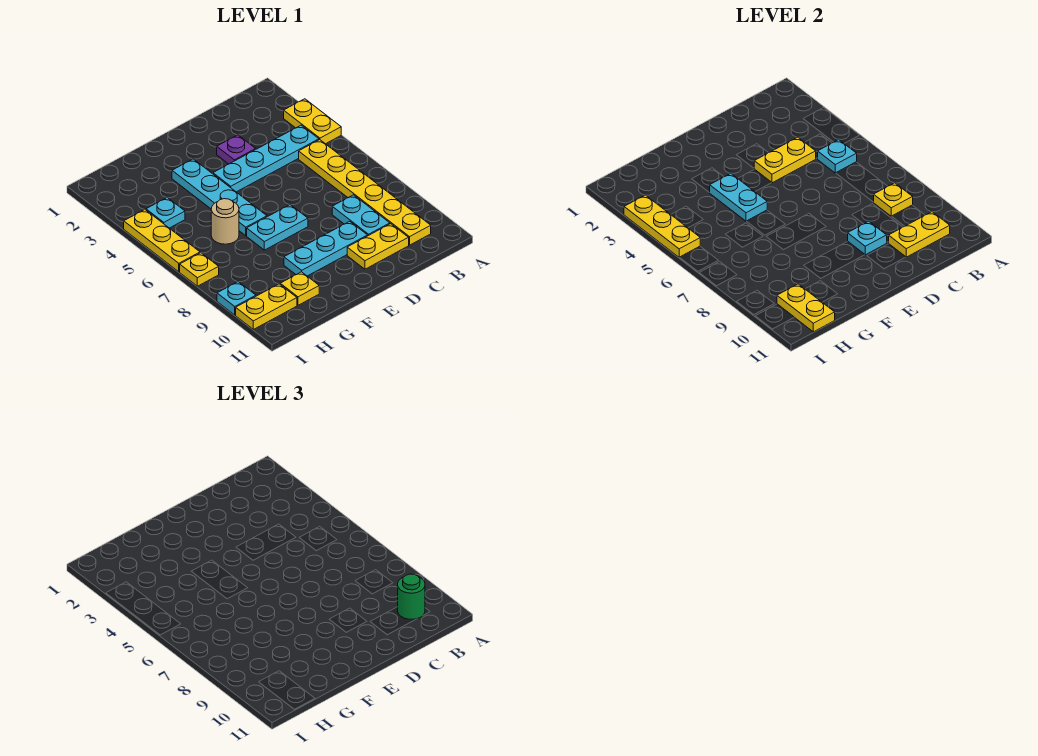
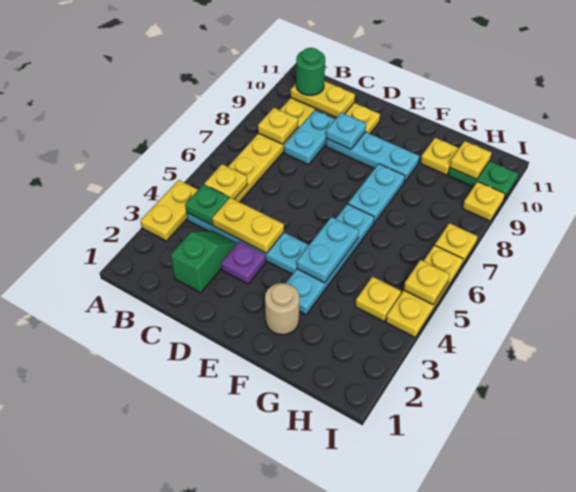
none -> green 1x1 plate [185,184,229,225]
cyan 1x1 plate [818,140,857,173] -> yellow 1x1 plate [204,164,247,199]
none -> green 1x2 slope [171,231,237,293]
cyan 1x2 plate [247,205,308,250] -> cyan 1x2 plate turned to [348,164,405,223]
tan 1x1 round brick [211,199,239,244] -> tan 1x1 round brick moved to [265,283,299,335]
cyan 1x1 plate [146,198,185,228] -> yellow 1x1 plate [355,277,401,321]
yellow 1x2 plate [236,284,297,329] -> green 1x2 plate [448,161,518,199]
yellow 1x2 plate [777,284,835,332] -> yellow 1x1 plate [450,141,491,180]
yellow 1x3 plate [624,195,700,257] -> yellow 1x1 plate [404,260,450,305]
cyan 1x1 plate [217,282,256,315] -> yellow 1x1 plate [463,182,505,221]

